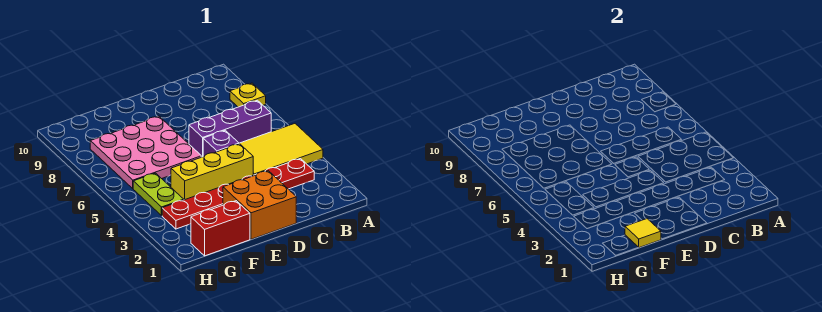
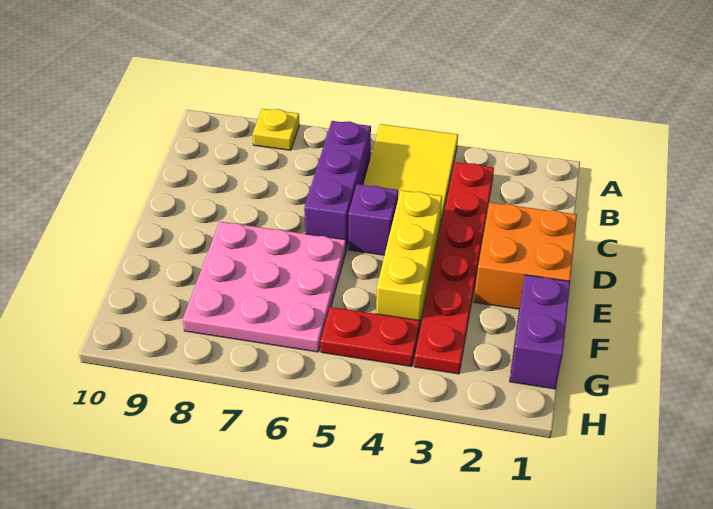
red 1x2 brick [191,201,250,256] -> purple 1x2 brick [510,275,570,389]
yellow 1x1 tile [625,219,661,248] -> none
lime 1x2 plate [133,173,184,216] -> red 1x2 plate [321,307,420,367]

